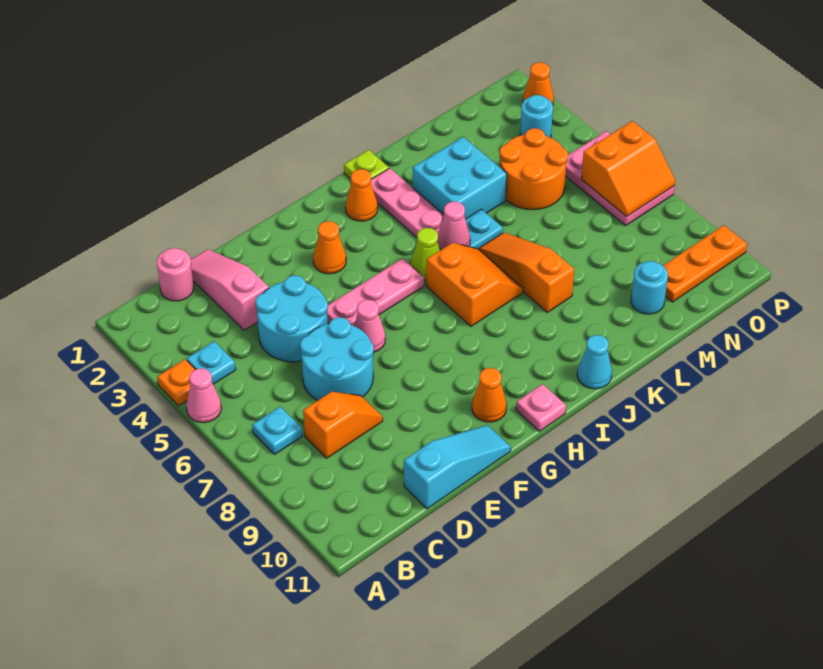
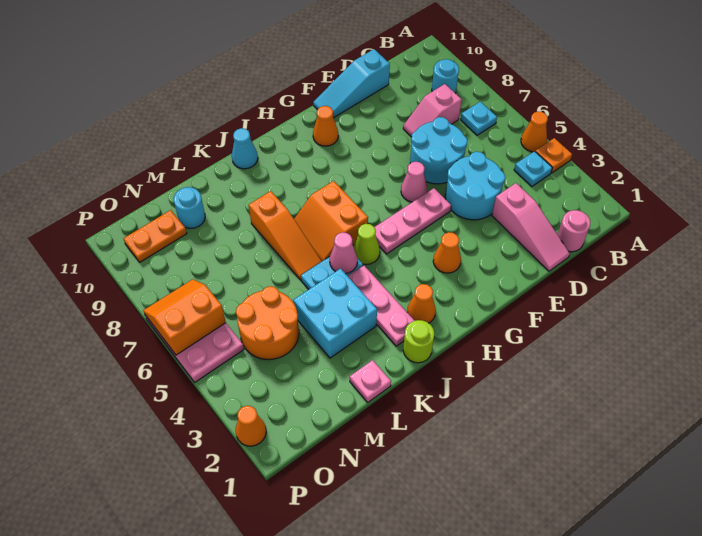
pink 1x1 cone [186,368,221,423] -> orange 1x1 cone [521,112,548,152]
orange 1x2 slope [303,392,383,458] -> pink 1x2 slope [403,84,462,137]
pink 1x1 plate [516,384,566,431] -> pink 1x1 plate moved to [350,360,391,402]
lime 1x1 plate [344,150,389,179] -> lime 1x1 round brick [403,320,434,363]
orange 1x3 plate [663,225,747,302] -> orange 1x2 plate [123,210,187,262]
cyan 1x1 round brick [520,95,553,138] -> cyan 1x1 round brick moved to [432,59,459,93]

